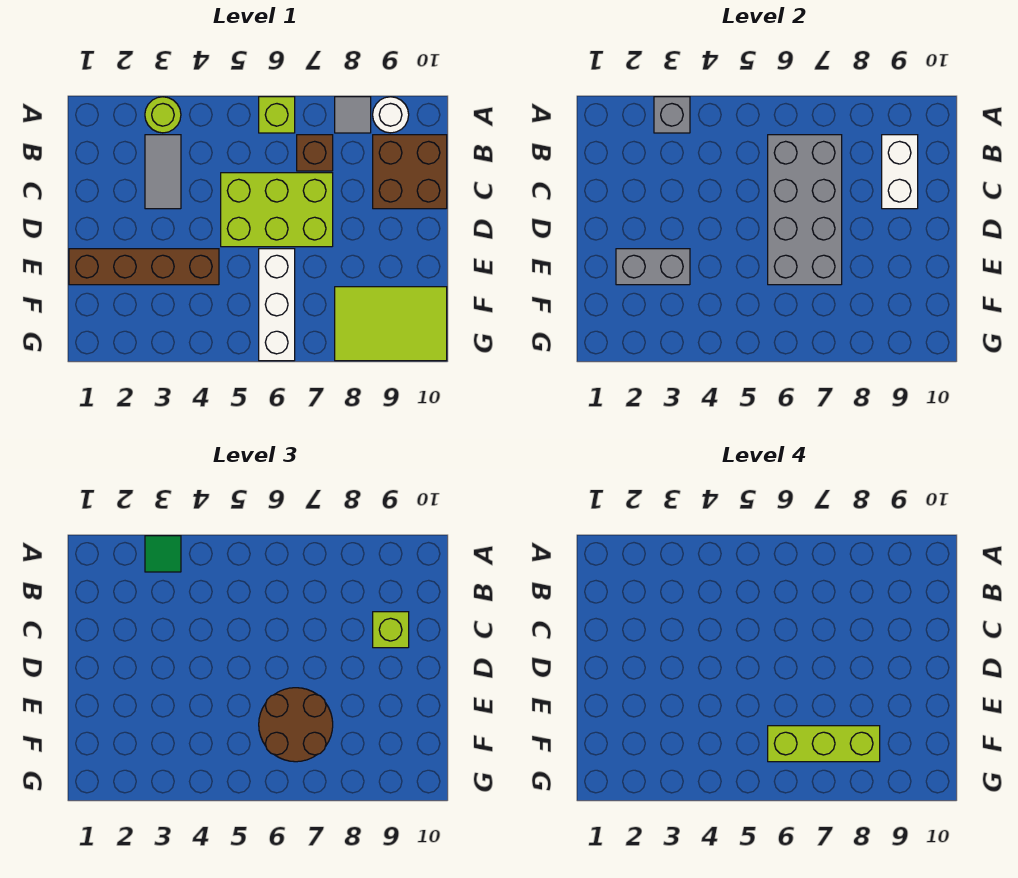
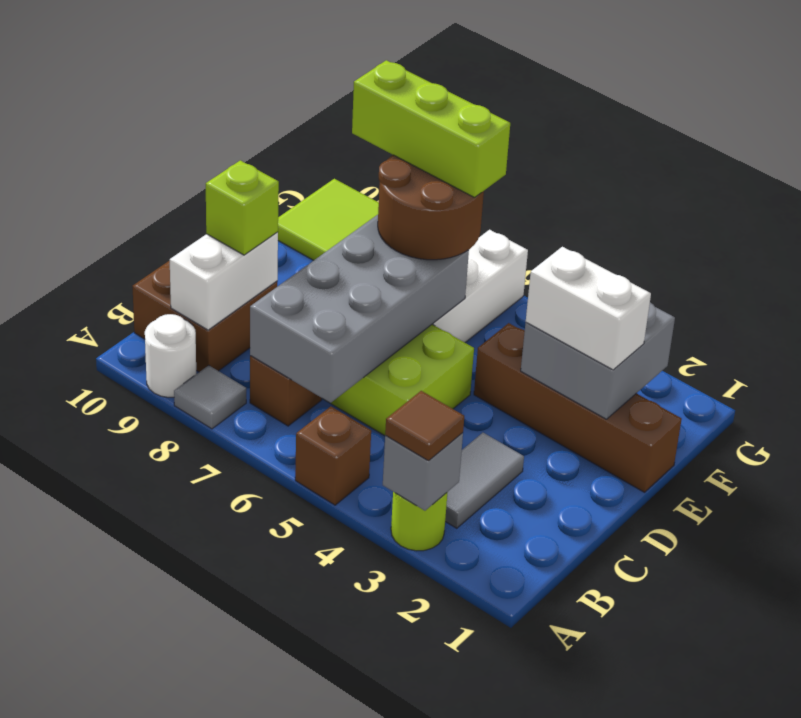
green 1x1 tile [145,536,181,572] -> brown 1x1 tile [385,391,464,461]
none -> brown 1x1 brick [295,406,371,505]
lime 1x1 brick [259,97,295,133] -> none
grey 1x2 brick [616,249,690,285] -> grey 2x2 brick [521,303,675,419]
none -> white 1x2 brick [526,247,651,370]

